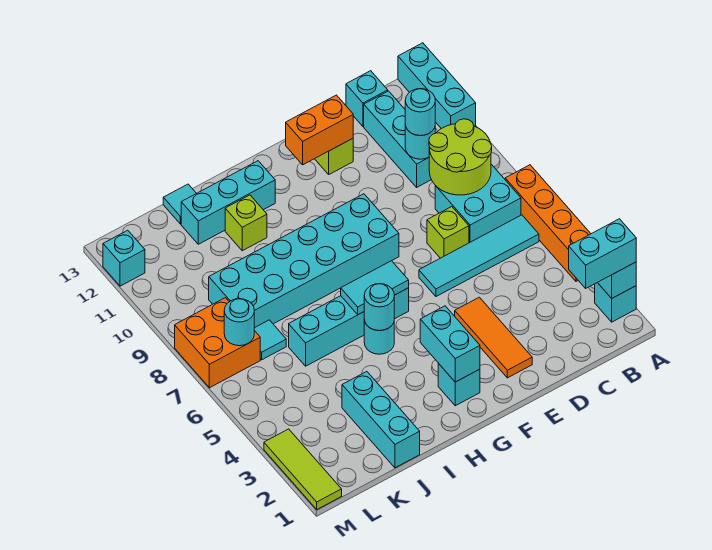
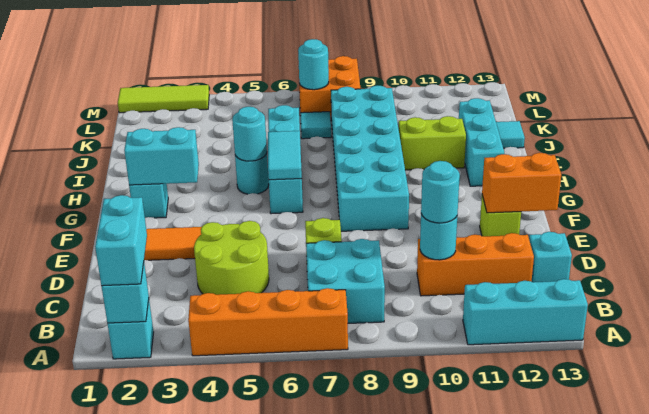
cyan 1x4 tile [419,215,539,297] -> none
lime 2x2 round brick [429,119,492,195] -> lime 2x2 round brick moved to [194,221,269,295]
cyan 1x3 brick [364,91,431,187] -> orange 1x3 brick [417,233,534,296]
orange 1x2 brick [286,95,353,165] -> orange 1x2 brick turned to [482,153,561,213]
lime 1x1 brick [225,195,267,251] -> lime 1x2 brick [399,116,466,170]
cyan 1x3 brick [342,372,420,468] -> none
cyan 1x1 brick [103,230,145,286] -> none

